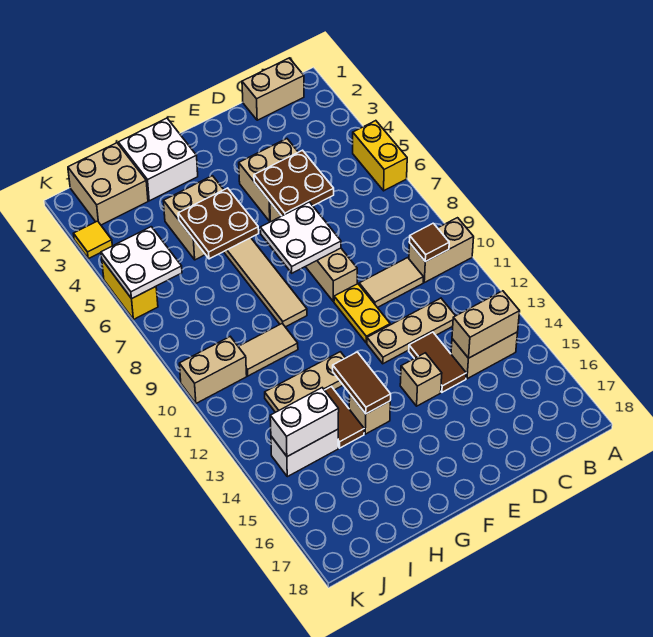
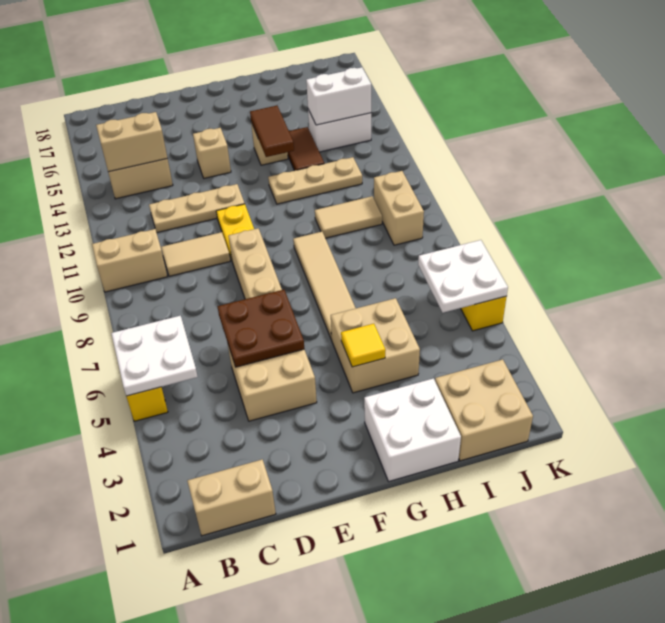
brown 1x1 tile [409,223,449,262] -> none
brown 1x2 tile [409,332,466,392] -> none
white 2x2 plate [260,202,341,273] -> white 2x2 plate moved to [111,316,198,396]
brown 2x2 plate [178,188,259,259] -> none
tan 1x2 brick [179,337,247,403] -> tan 1x2 brick turned to [374,171,424,245]
yellow 1x1 tile [73,221,112,259] -> yellow 1x1 tile moved to [341,324,386,367]

